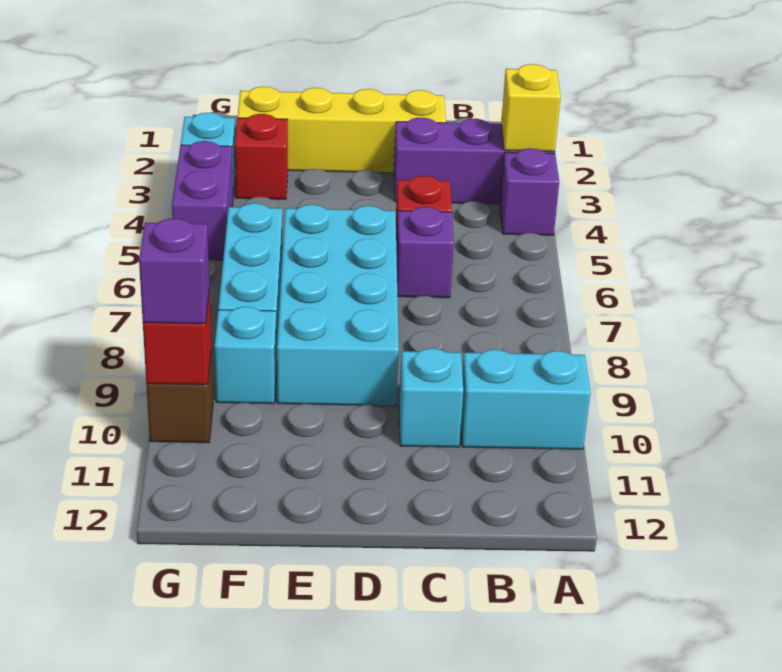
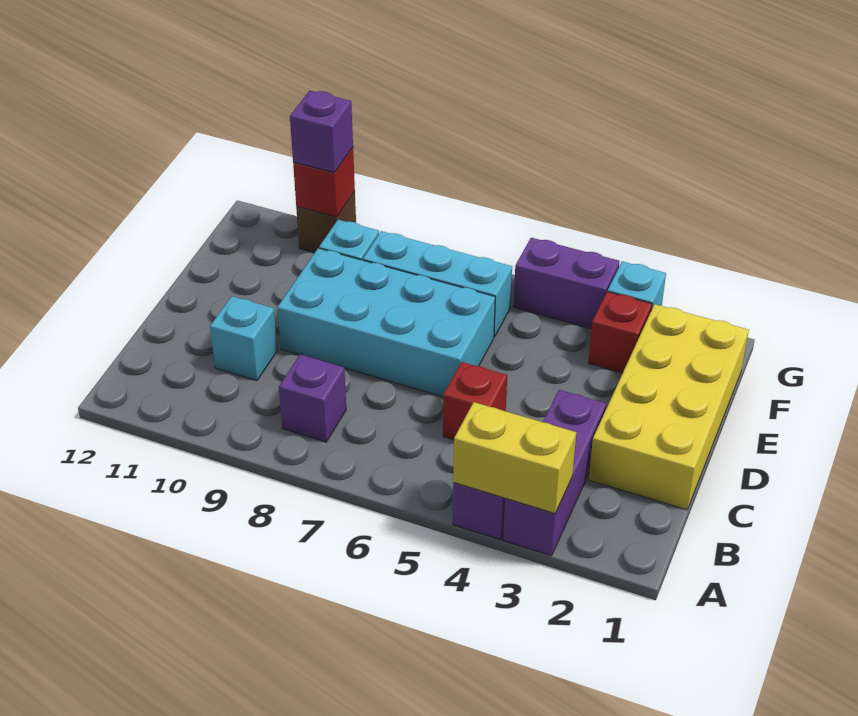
yellow 1x1 brick [501,64,561,152] -> yellow 1x2 brick [453,402,576,513]
cyan 1x2 brick [461,350,591,449] -> none
yellow 1x4 brick [238,87,446,173] -> yellow 2x4 brick [589,304,749,510]
purple 1x1 brick [396,207,454,298] -> purple 1x1 brick moved to [279,354,346,442]

